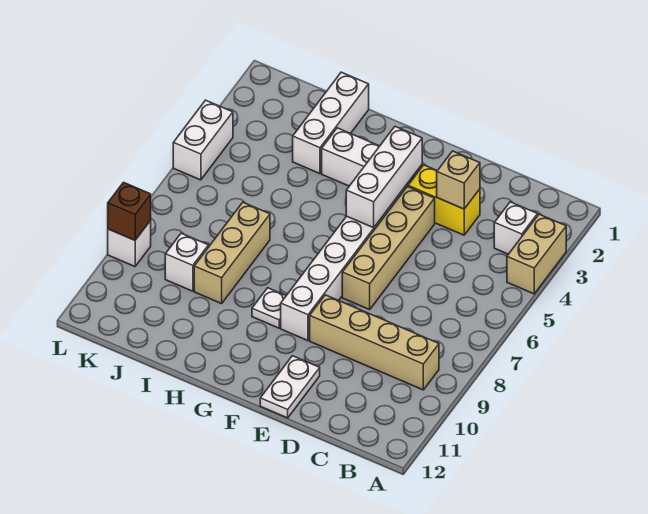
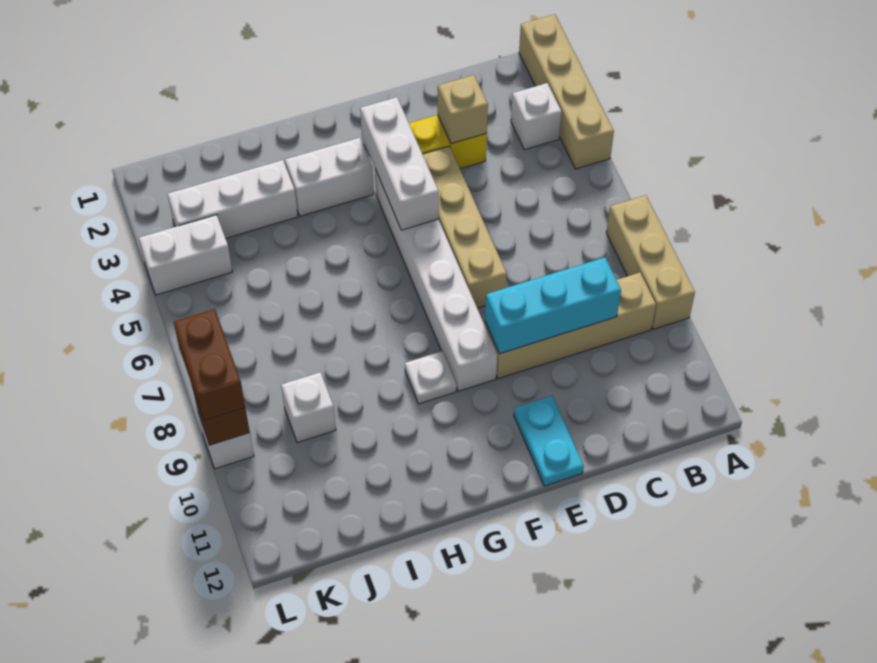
tan 1x2 brick [507,214,566,294] -> tan 1x4 brick [519,14,614,169]
none -> cyan 1x3 brick [485,257,621,354]
white 1x2 plate [260,356,320,418] -> cyan 1x2 plate [514,396,584,486]
white 1x3 brick [293,72,369,174] -> white 1x3 brick turned to [168,160,298,238]
tan 1x3 brick [194,202,270,304] -> tan 1x3 brick moved to [606,195,695,329]
white 1x2 brick [173,100,233,180] -> white 1x2 brick turned to [139,215,232,295]
none -> brown 1x2 brick [174,309,245,420]

